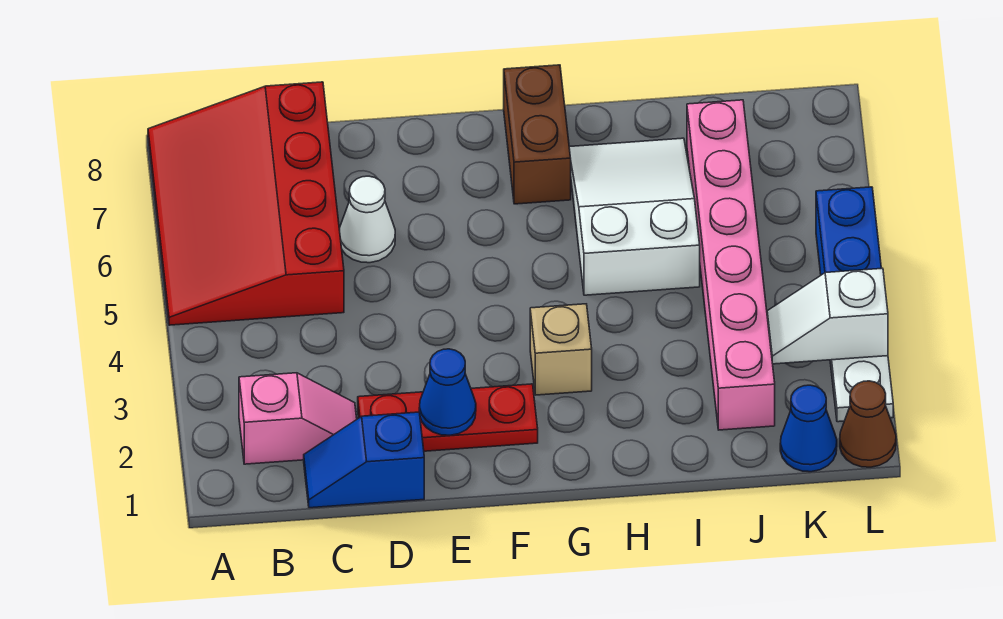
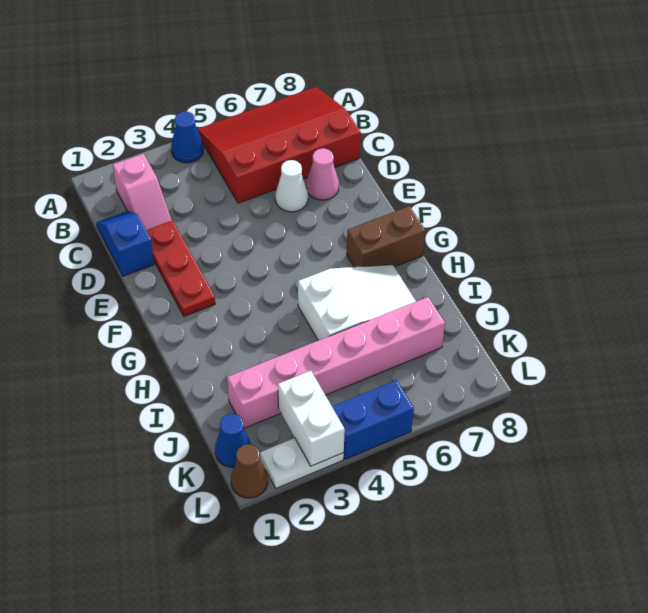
none -> pink 1x1 cone [307,148,339,200]
blue 1x1 cone [419,349,476,435] -> blue 1x1 cone moved to [171,111,204,163]
tan 1x1 brick [530,304,592,395] -> none
white 1x2 slope [767,268,888,364] -> white 1x2 brick [278,371,345,466]

